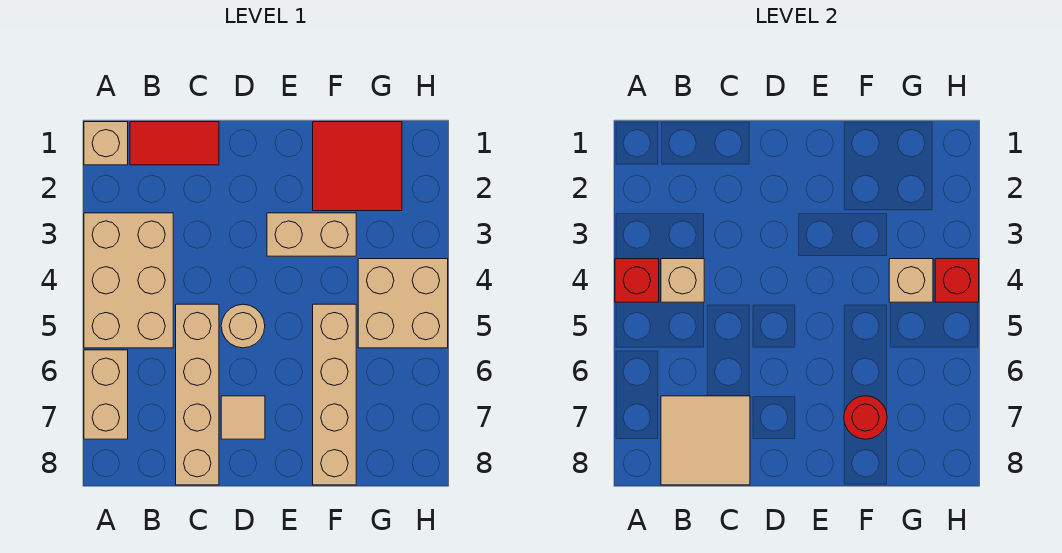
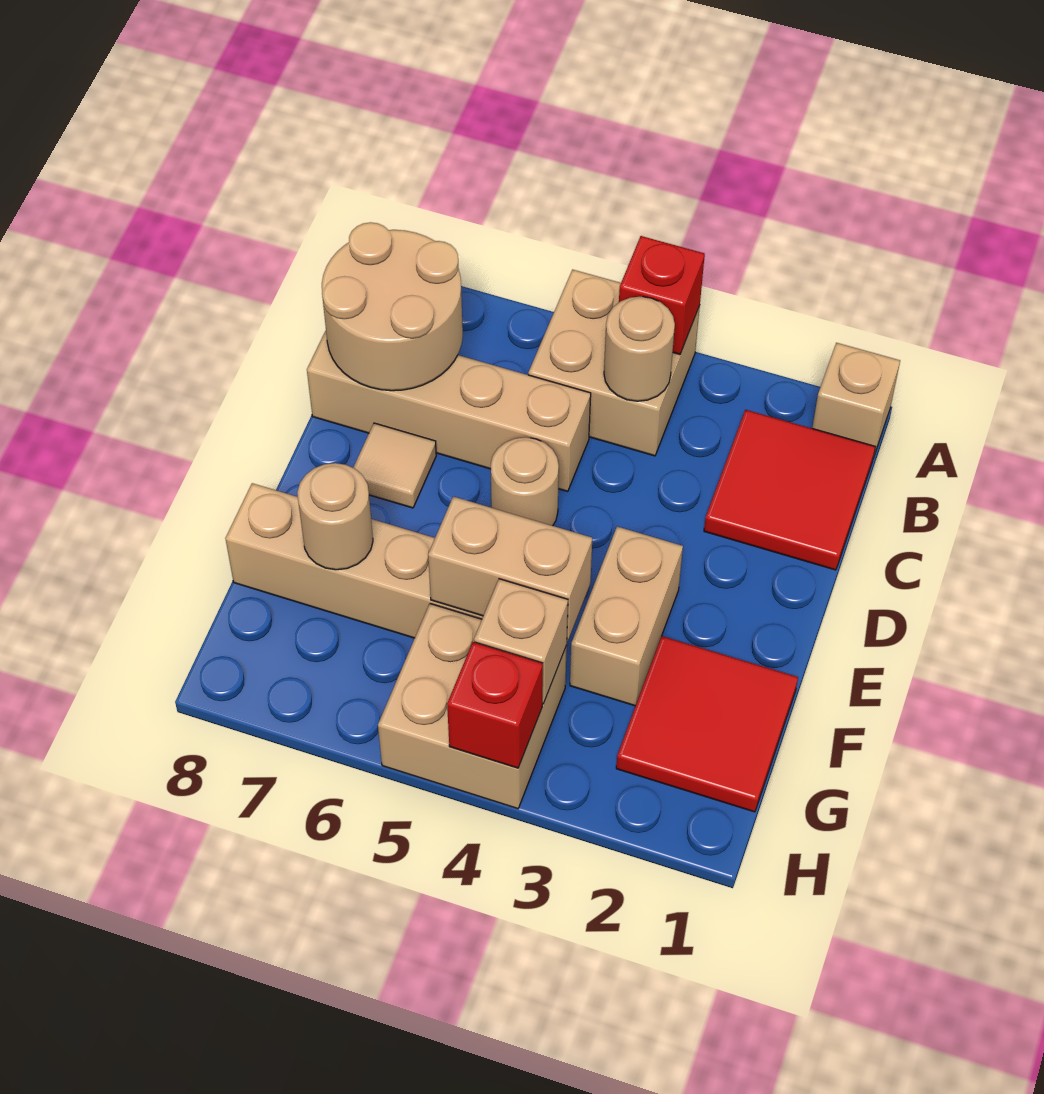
tan 2x3 brick [84,213,173,348] -> tan 2x2 brick [528,270,700,456]
tan 1x2 brick [84,350,128,439] -> tan 1x2 brick moved to [428,496,592,642]
red 1x2 tile [130,122,219,165] -> red 2x2 tile [704,410,875,570]
tan 1x1 brick [661,259,704,302] -> tan 1x1 round brick [604,297,675,401]
tan 2x2 tile [661,396,750,485] -> tan 2x2 round brick [322,222,463,391]
red 1x1 round brick [844,396,887,439] -> tan 1x1 round brick [297,463,373,570]

